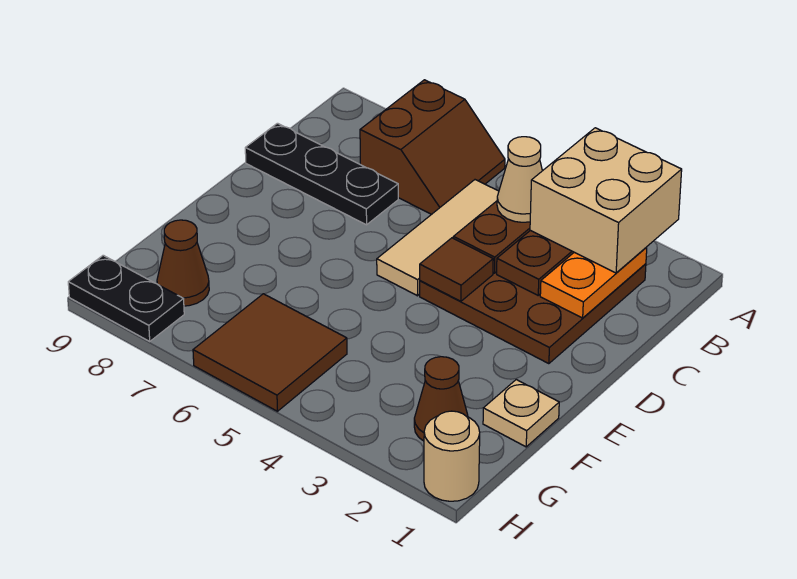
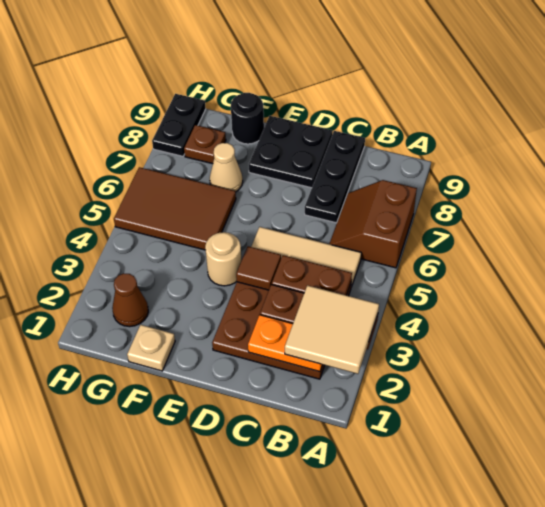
tan 2x2 brick [530,128,682,273] -> tan 2x2 tile [285,285,379,374]
brown 2x2 slope [360,80,505,214] -> brown 2x2 slope turned to [329,180,417,268]
tan 1x1 cone [497,137,542,222] -> tan 1x1 cone moved to [210,143,243,192]
none -> black 2x2 plate [249,116,332,188]
none -> black 1x1 round brick [231,93,264,144]
brown 2x2 tile [193,294,347,411] -> brown 2x3 tile [114,167,236,250]
brown 1x1 cone [157,220,209,306] -> brown 1x1 plate [184,125,226,164]
tan 1x1 round brick [424,411,480,501] -> tan 1x1 round brick moved to [205,232,242,286]

